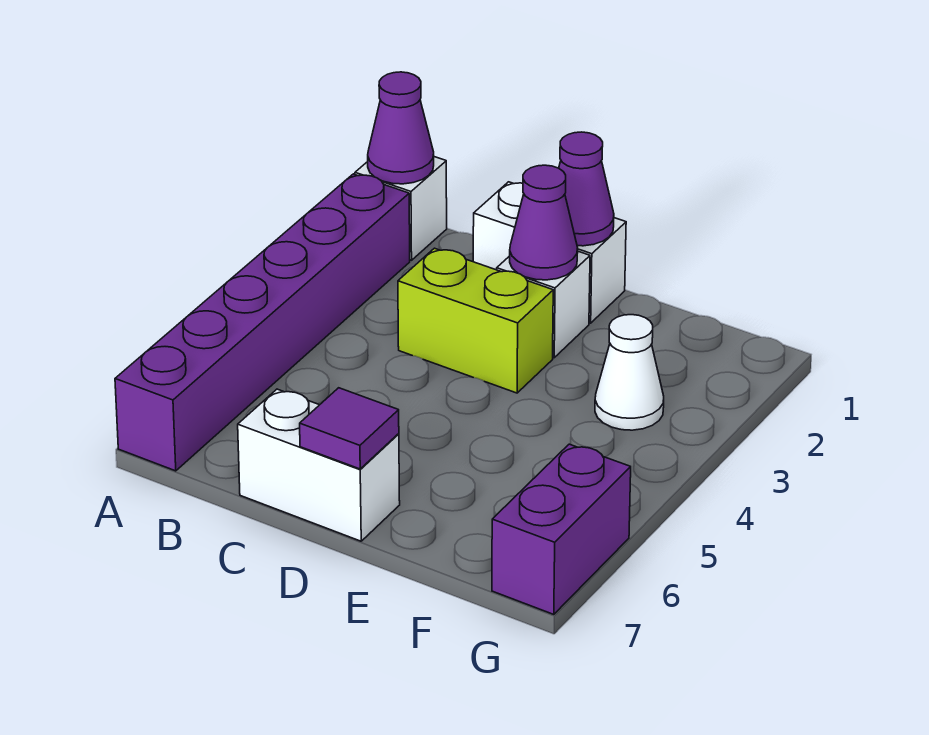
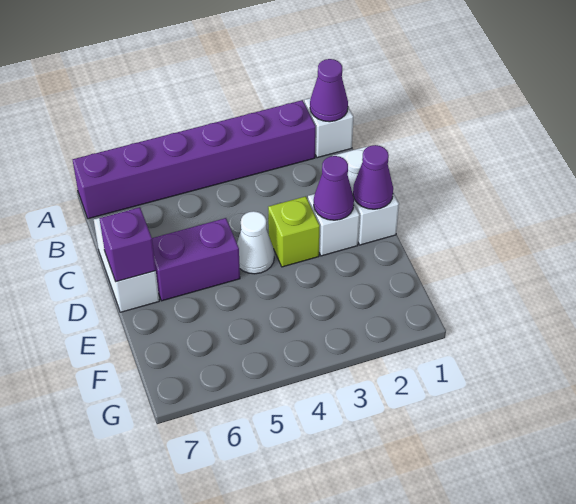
lime 1x2 brick [398,248,553,393] -> lime 1x1 brick [268,196,320,267]
purple 1x1 tile [300,388,399,469] -> purple 1x1 brick [99,207,156,282]
white 1x1 cone [595,315,664,430] -> white 1x1 cone moved to [237,211,274,274]
purple 1x2 brick [492,444,631,614] -> purple 1x2 brick moved to [152,218,240,301]

